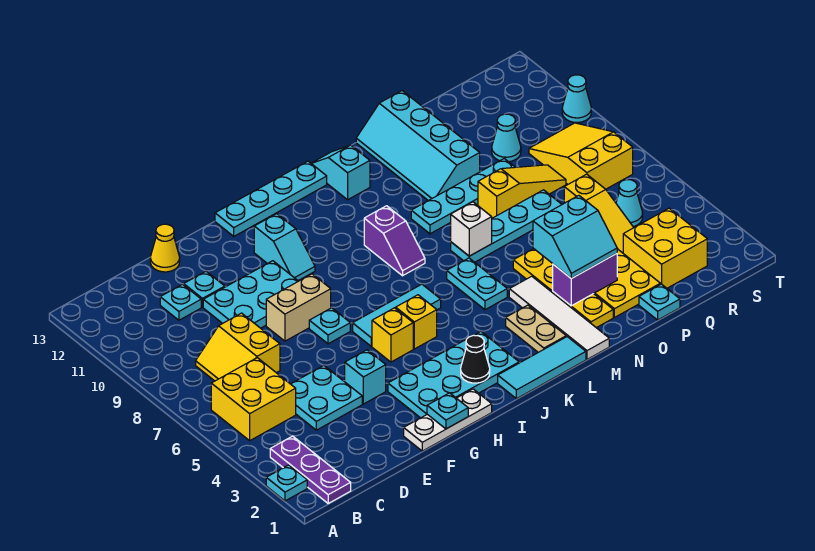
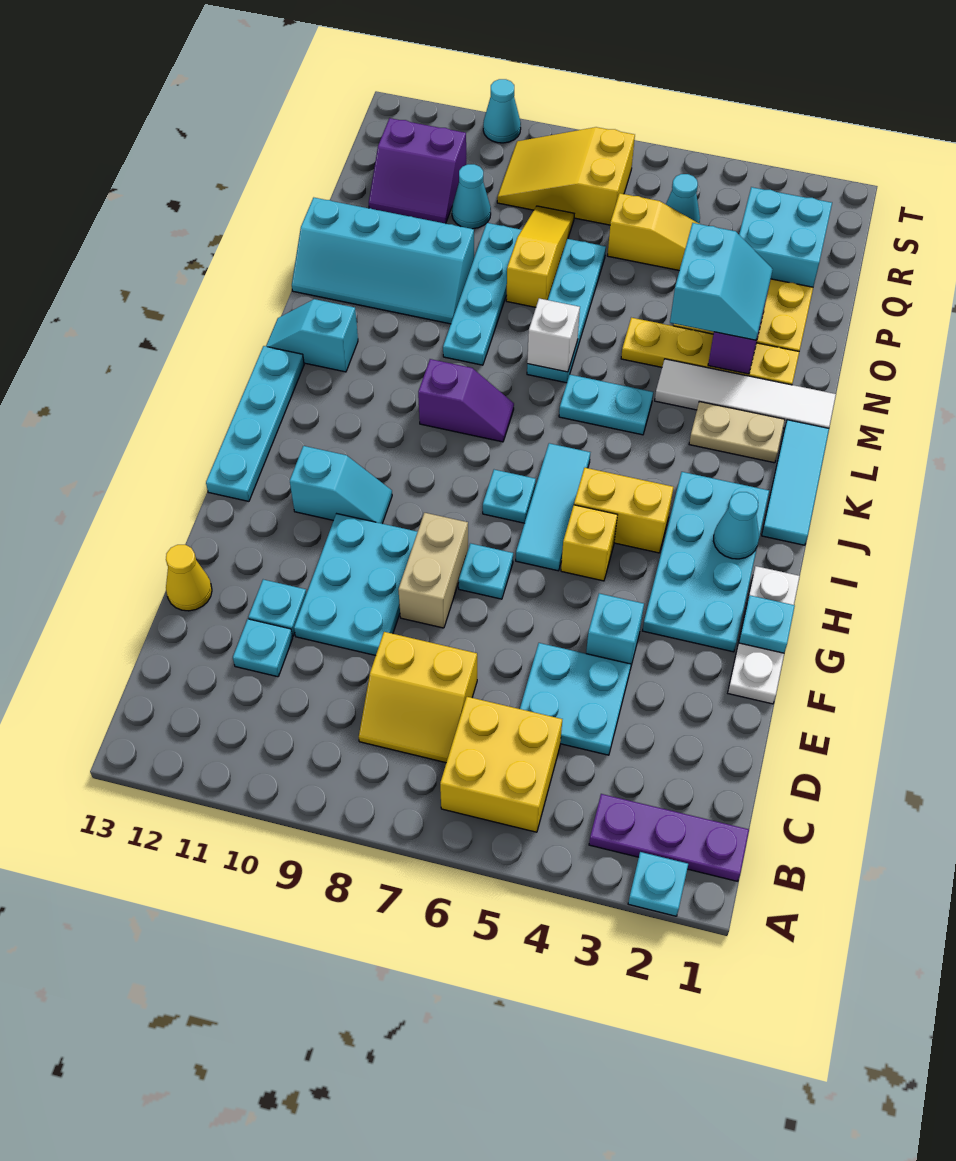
black 1x1 cone [461,335,490,383] -> cyan 1x1 cone [714,492,759,559]
yellow 1x1 brick [396,295,437,349] -> yellow 1x2 brick [574,468,673,553]
cyan 1x1 plate [639,284,680,320] -> cyan 1x1 plate moved to [483,470,536,523]
yellow 2x2 brick [623,208,707,288] -> cyan 2x2 brick [739,187,832,287]
none -> purple 2x2 slope [369,118,466,224]

